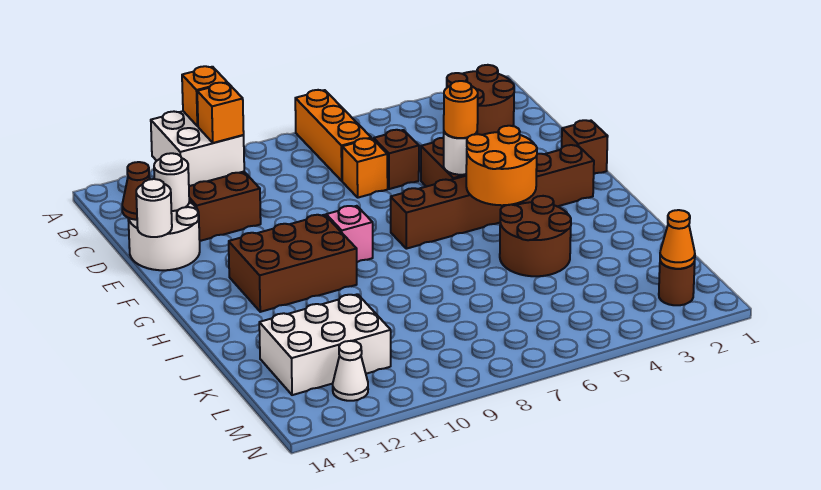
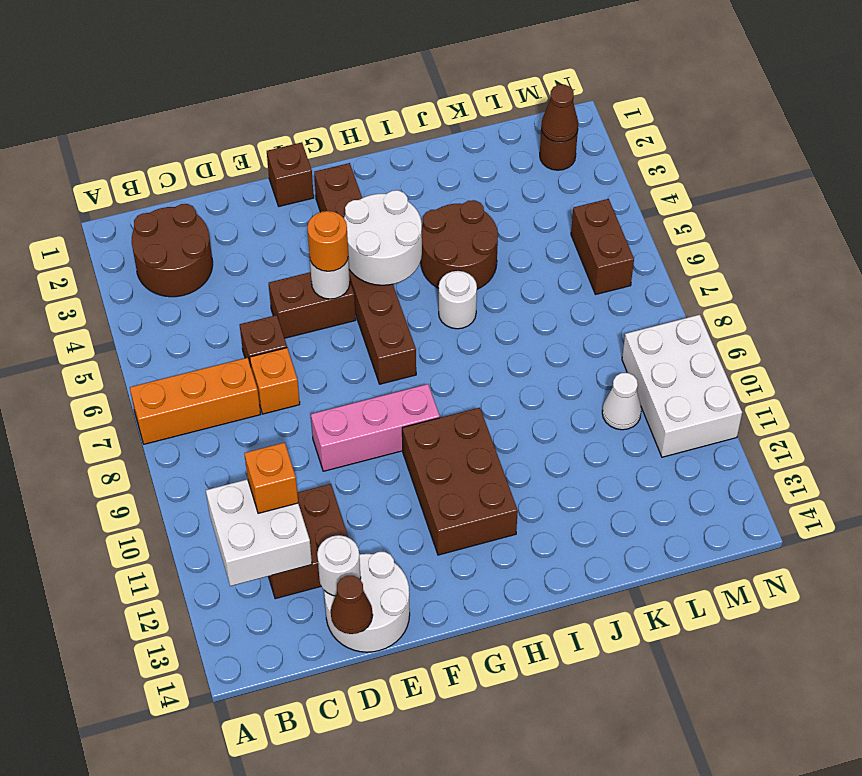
orange 1x1 brick [182,66,227,126] -> none
white 1x1 round brick [136,179,172,237] -> white 1x1 round brick moved to [439,271,477,329]
orange 2x2 round brick [466,126,537,205] -> white 2x2 round brick [344,190,422,285]
pink 1x1 brick [326,206,373,262] -> pink 1x3 brick [311,384,440,471]
white 2x3 brick [259,294,391,395] -> white 2x3 brick moved to [622,315,742,457]
orange 1x1 cone [660,210,695,269] -> brown 1x1 cone [541,85,578,142]
none -> brown 1x2 brick [571,199,634,294]
white 1x1 cone [333,341,368,401] -> white 1x1 cone moved to [602,373,641,430]

